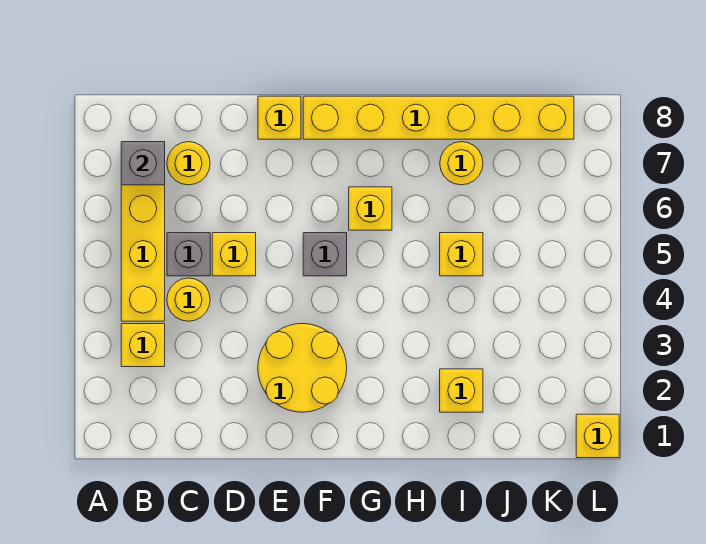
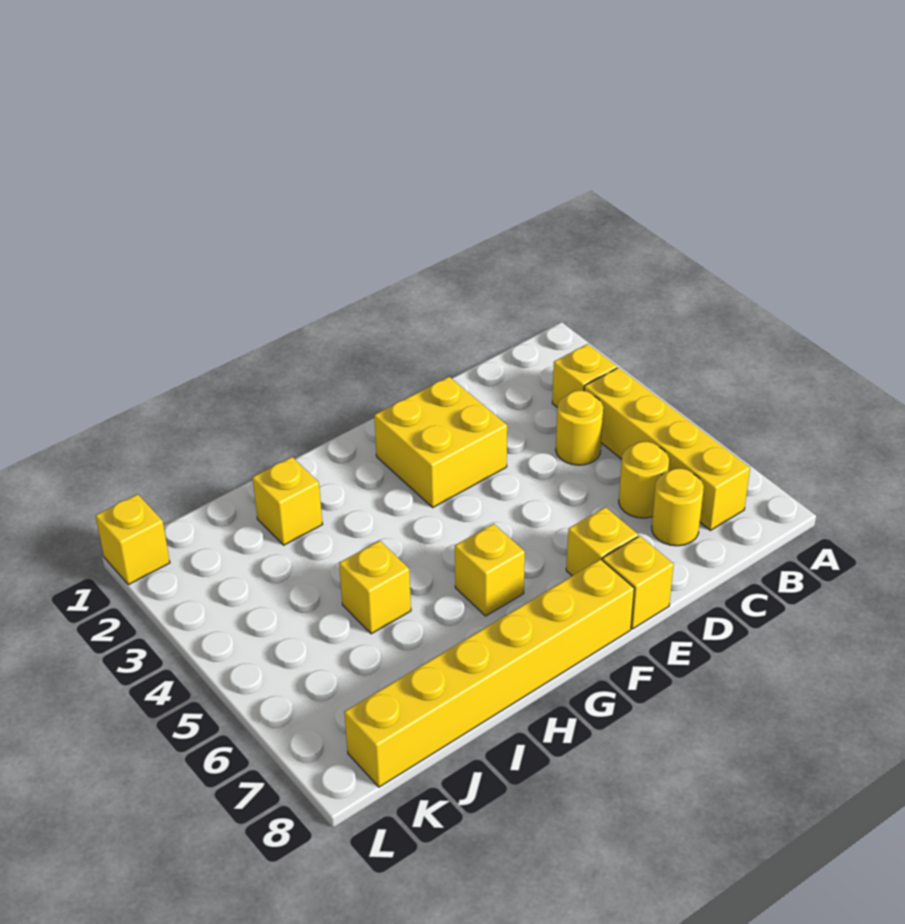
grey 1x1 brick [121,142,165,185] -> none
grey 1x1 brick [167,233,210,276] -> none
yellow 1x1 brick [212,233,256,276] -> yellow 1x1 brick moved to [566,507,638,576]
yellow 2x2 round brick [258,324,347,412] -> yellow 2x2 brick [374,377,507,507]
grey 1x1 brick [303,233,347,276] -> none
yellow 1x1 round brick [440,142,483,185] -> yellow 1x1 round brick moved to [619,442,669,518]

